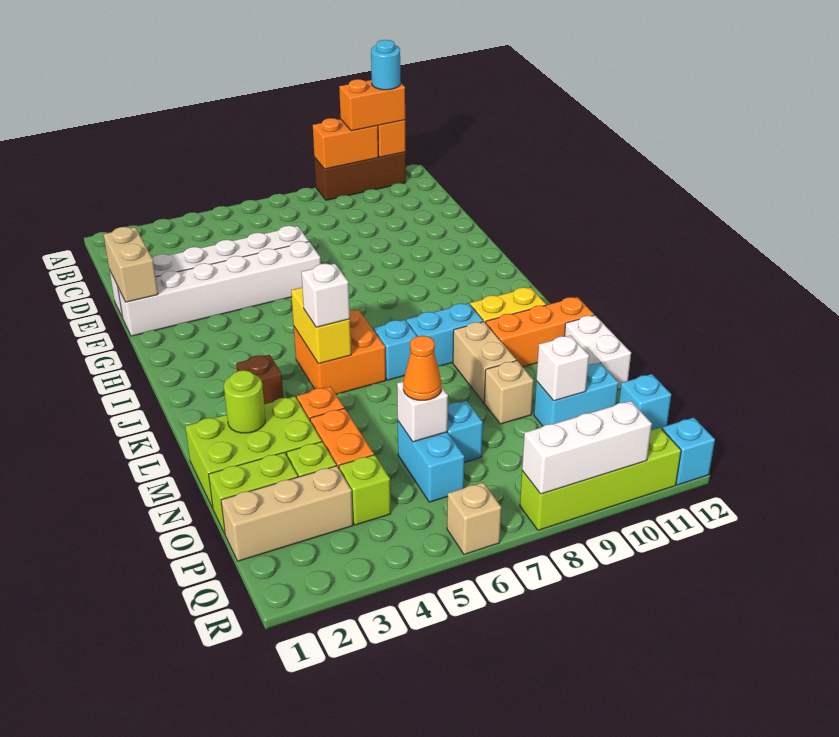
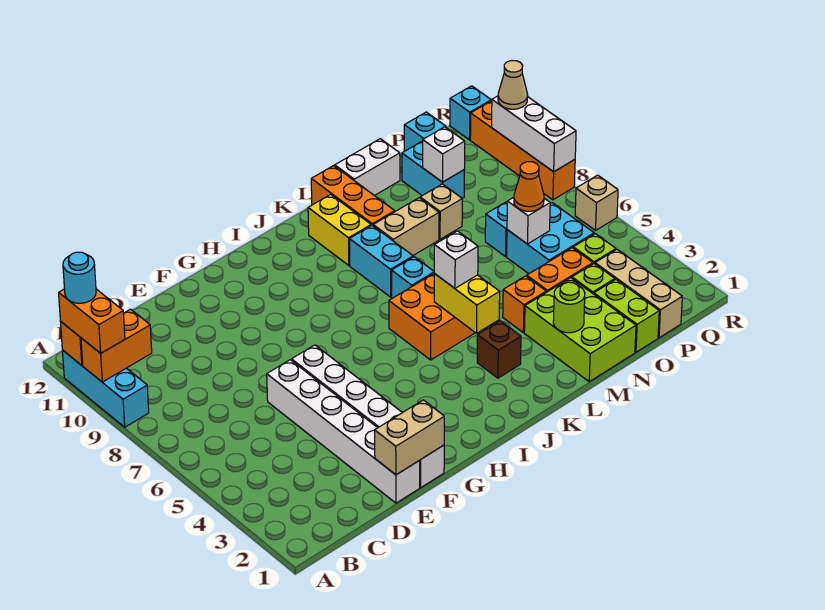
brown 1x3 brick [314,152,406,200] -> cyan 1x3 brick [62,350,149,427]
orange 1x2 brick [313,118,378,169] -> orange 1x2 brick turned to [81,309,152,382]
yellow 1x2 brick [291,288,351,364] -> yellow 1x2 brick turned to [434,274,500,333]
cyan 1x2 brick [398,421,464,502] -> cyan 2x2 brick [507,203,594,274]
lime 1x4 brick [520,428,681,530] -> orange 1x4 brick [470,101,575,200]
none -> tan 1x1 cone [498,61,528,109]

